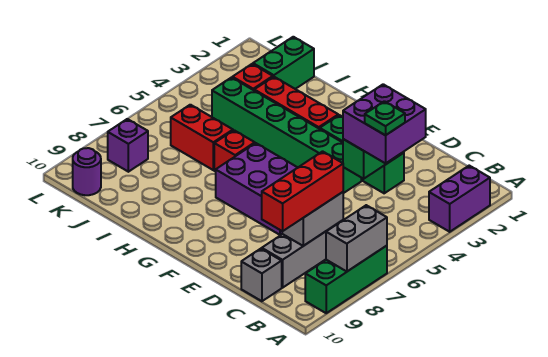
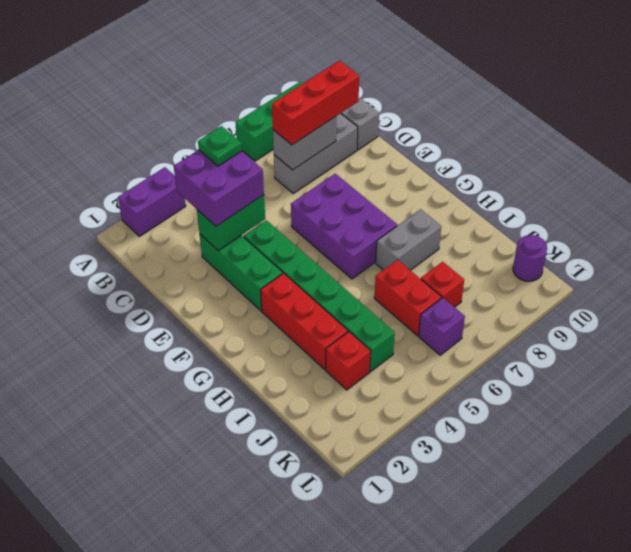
grey 1x2 brick [326,205,387,272] -> grey 1x2 brick moved to [376,209,441,270]
red 1x1 brick [214,130,255,172] -> red 1x1 brick moved to [421,262,464,307]
green 1x2 brick [253,37,314,89] -> none
purple 1x1 brick [108,119,148,172] -> purple 1x1 brick moved to [419,298,465,355]

